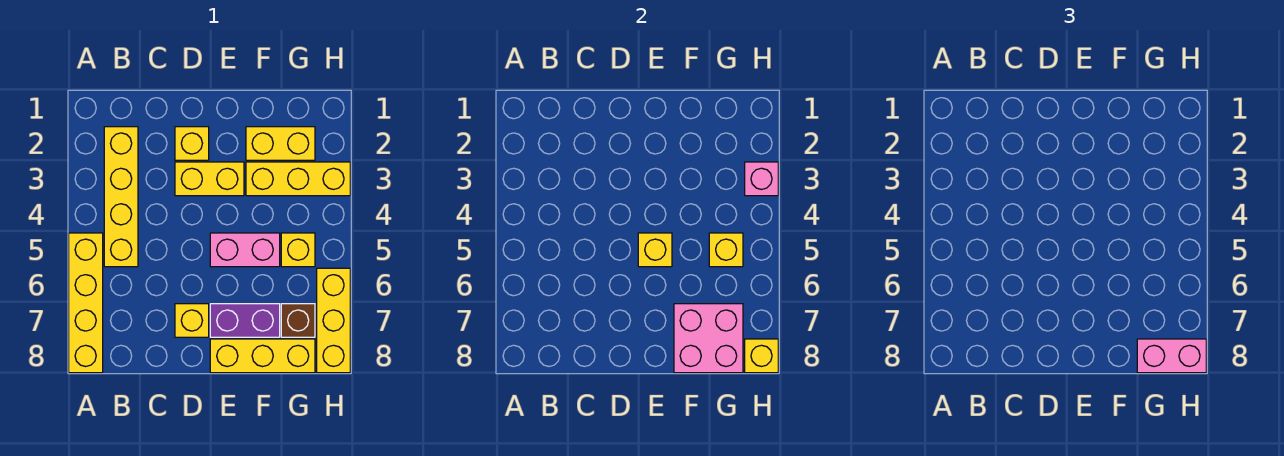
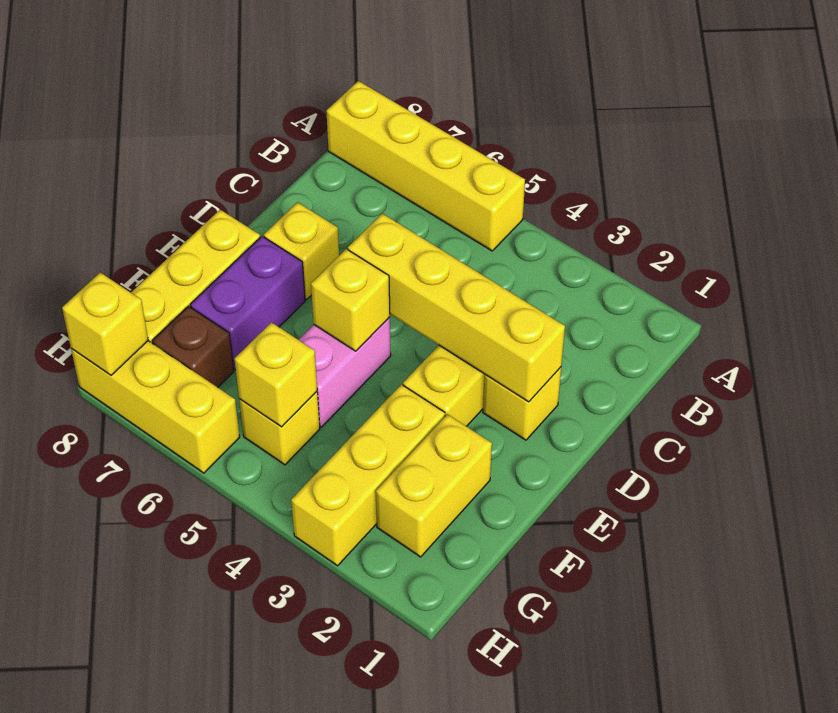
yellow 1x4 brick [104,127,138,267] -> yellow 1x4 brick moved to [348,213,565,402]
pink 2x2 brick [674,304,743,373] -> none
pink 1x2 brick [1137,339,1206,373] -> none
pink 1x1 brick [745,162,778,196] -> none

